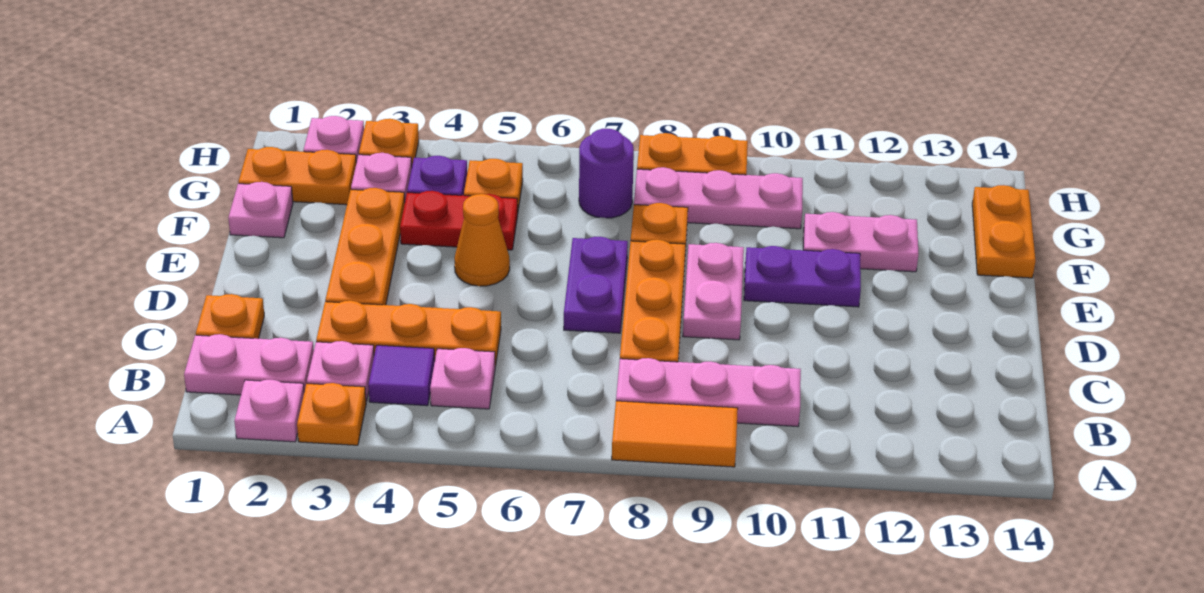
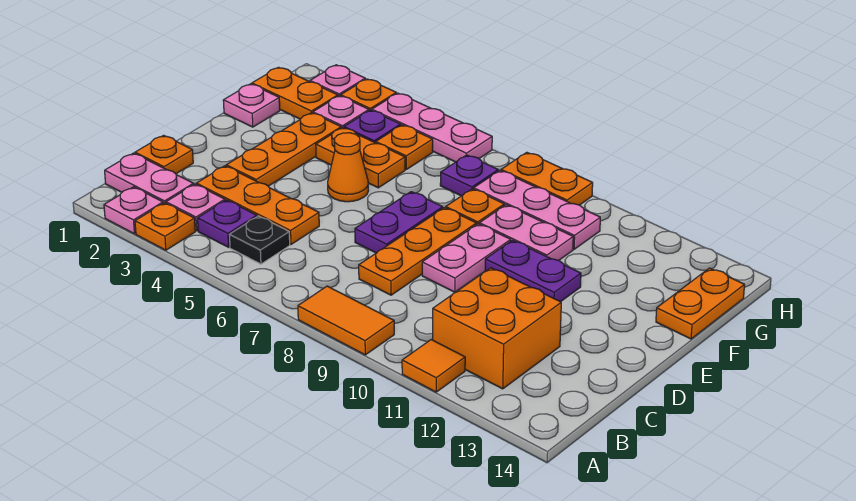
none -> orange 1x1 tile [402,340,465,392]
purple 1x1 tile [368,345,435,406] -> purple 1x1 plate [198,200,257,247]
pink 1x1 plate [430,348,495,409] -> black 1x1 plate [230,216,290,264]
pink 1x3 plate [616,358,801,426] -> pink 1x3 plate moved to [372,93,492,162]
none -> orange 2x2 brick [433,268,561,389]
red 1x2 plate [400,191,518,250] -> orange 1x2 plate [316,128,405,188]
pink 1x2 plate [803,212,919,272] -> pink 1x2 plate moved to [479,205,573,260]
purple 1x1 round brick [579,129,634,218] -> purple 1x1 plate [440,155,498,196]

